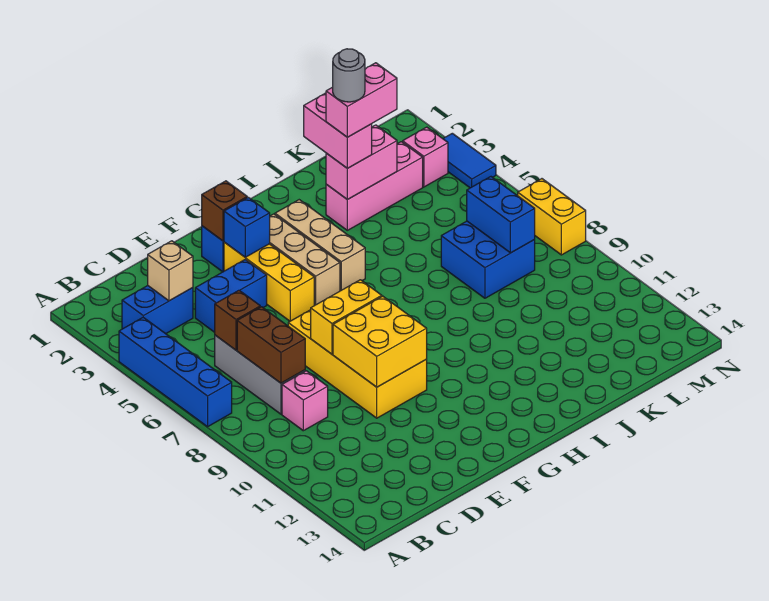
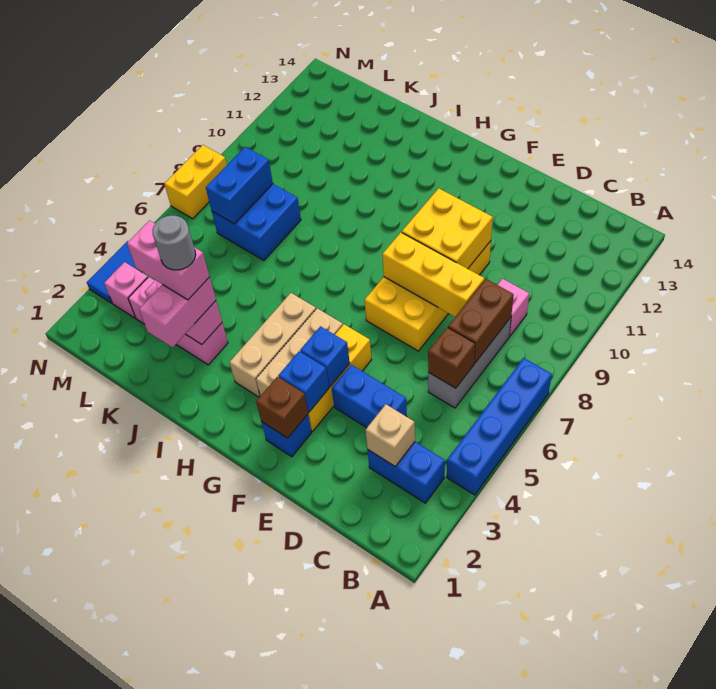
yellow 1x2 brick [311,280,382,354] -> yellow 1x3 brick [382,233,484,317]
none -> blue 1x1 brick [300,326,350,387]

